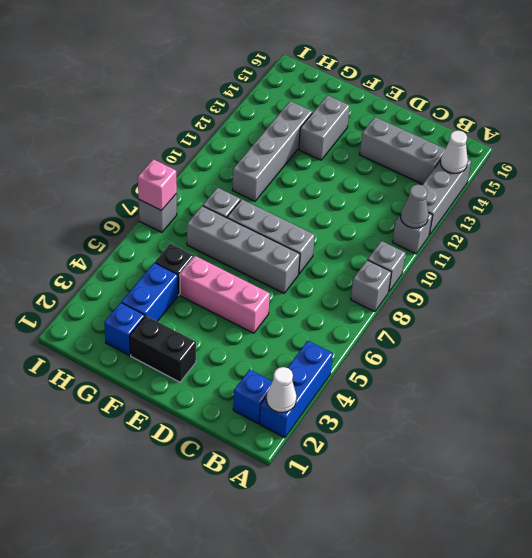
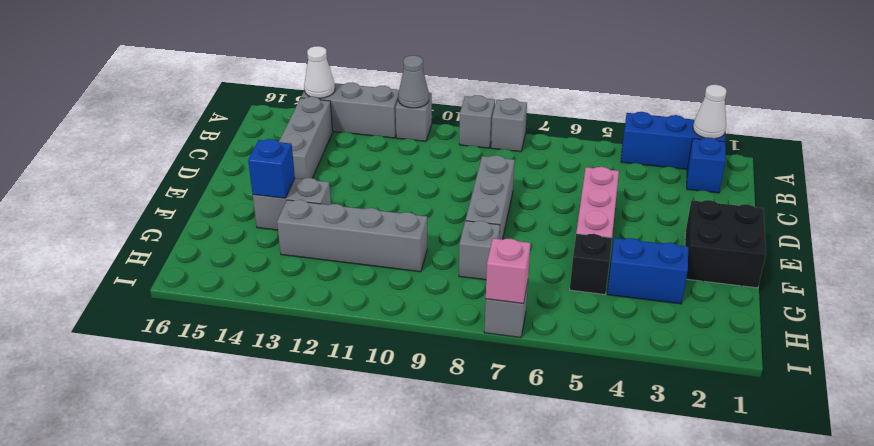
grey 1x4 brick [187,206,300,293] -> none
black 1x2 brick [130,316,196,382] -> black 2x2 brick [685,200,766,288]
blue 1x1 brick [104,303,145,355] -> blue 1x1 brick moved to [248,139,295,198]

